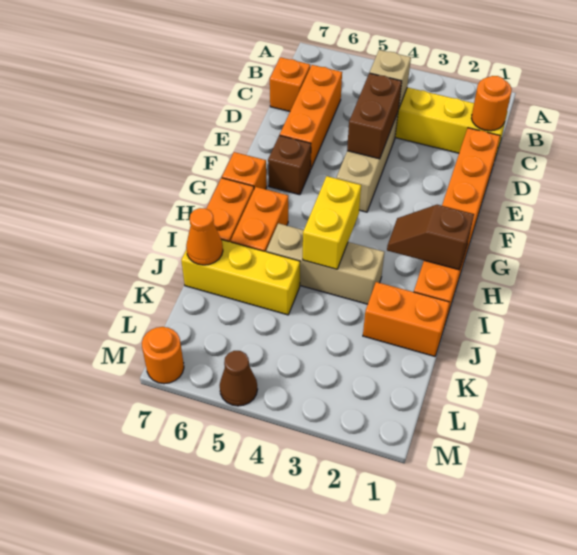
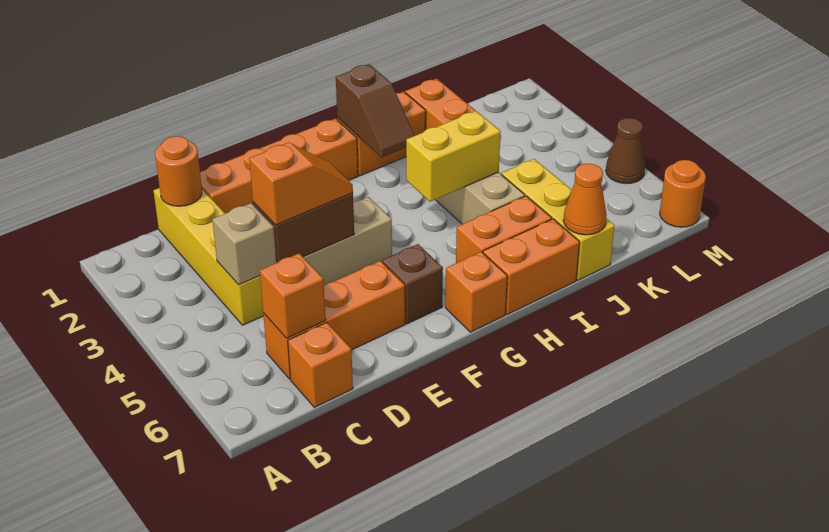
none -> orange 1x1 brick [260,253,326,338]
none -> orange 1x2 slope [249,142,353,225]

